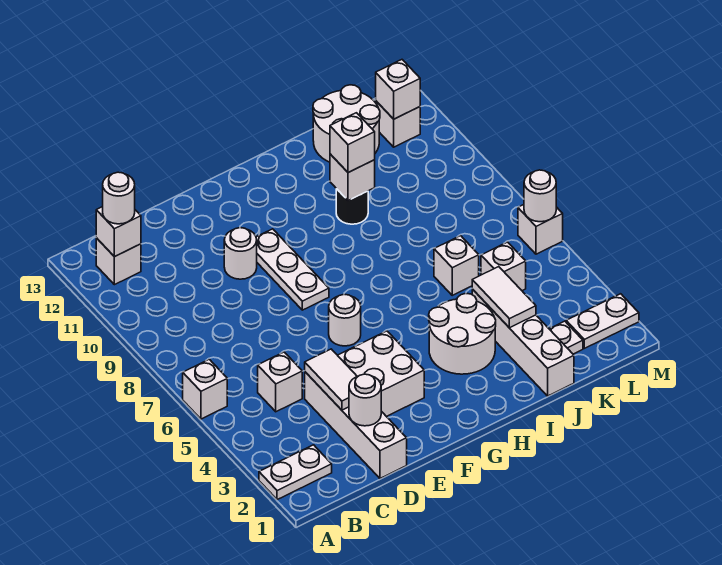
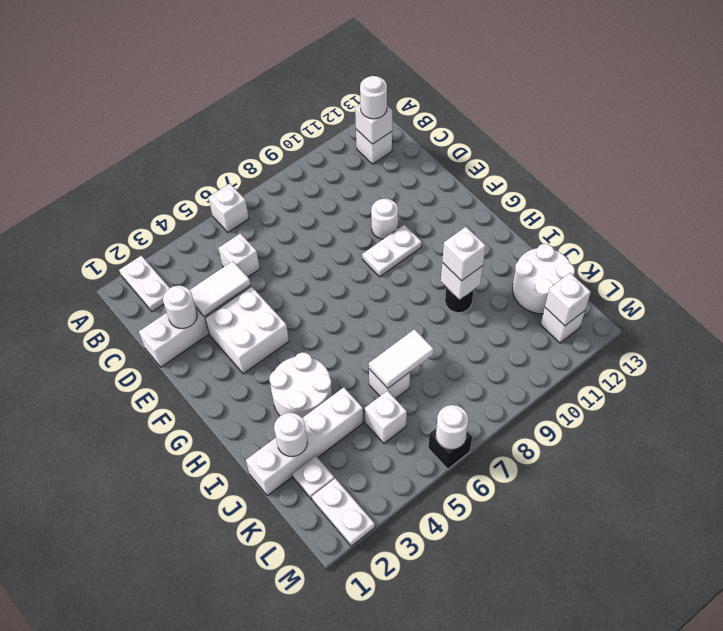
white 1x1 round brick [329,294,361,346] -> white 1x1 round brick moved to [274,413,307,457]
white 1x3 plate [256,229,329,310] -> white 1x2 plate [362,225,422,277]
white 1x2 tile [472,267,536,328] -> white 1x2 tile moved to [369,329,434,388]
white 1x1 brick [518,205,563,254] -> black 1x1 brick [428,429,472,469]

